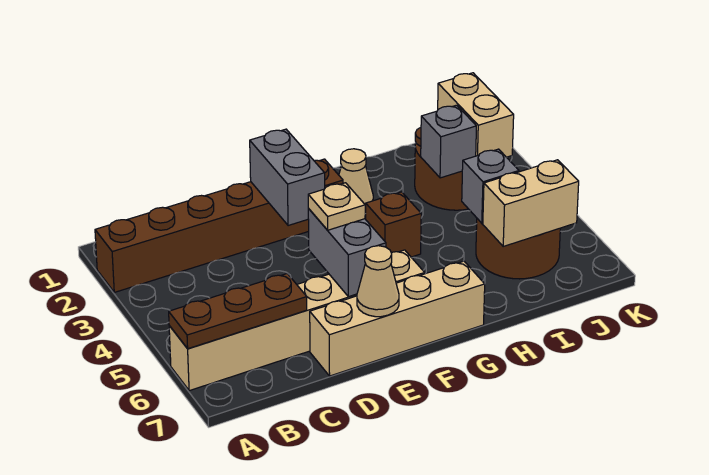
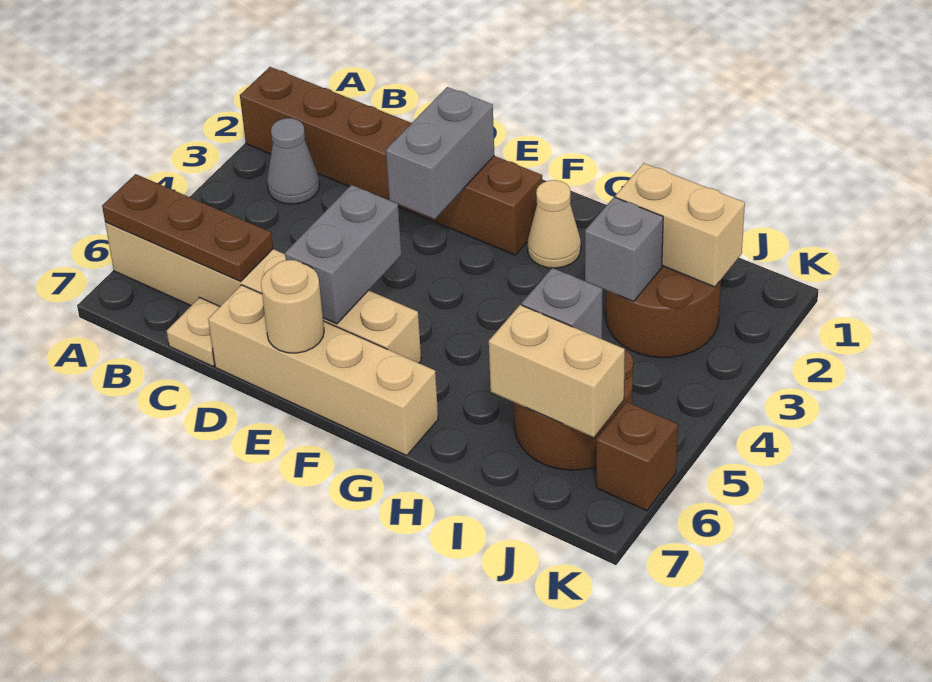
none -> grey 1x1 cone [267,118,320,204]
tan 1x1 plate [308,183,365,230] -> tan 1x1 plate moved to [167,297,220,366]
tan 1x1 cone [357,246,399,317] -> tan 1x1 round brick [261,260,324,353]
brown 1x1 brick [365,192,421,257] -> brown 1x1 brick moved to [596,402,678,511]
tan 1x2 brick [438,73,514,157] -> tan 1x2 brick turned to [615,163,745,287]

